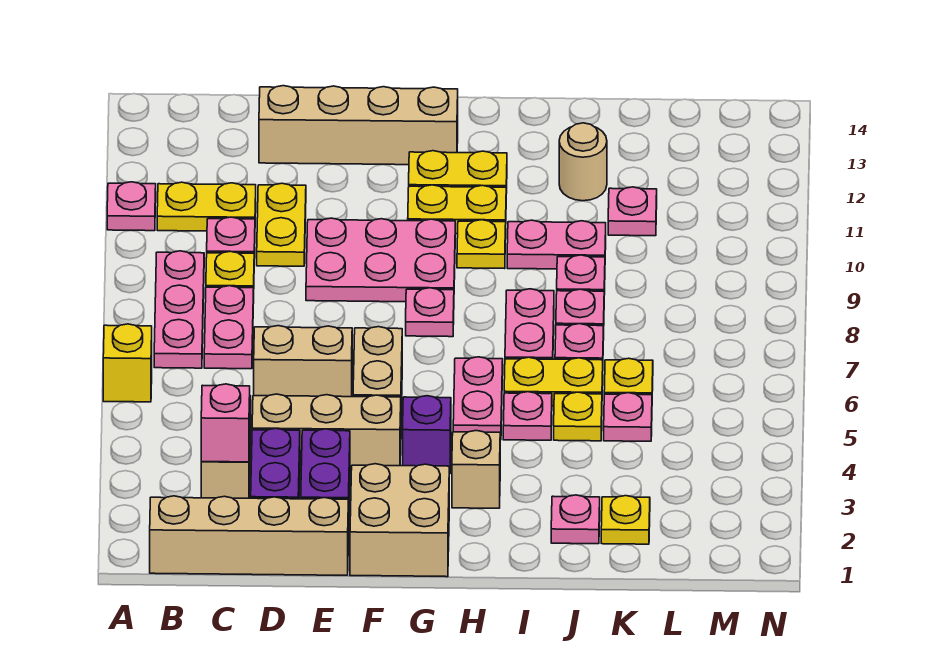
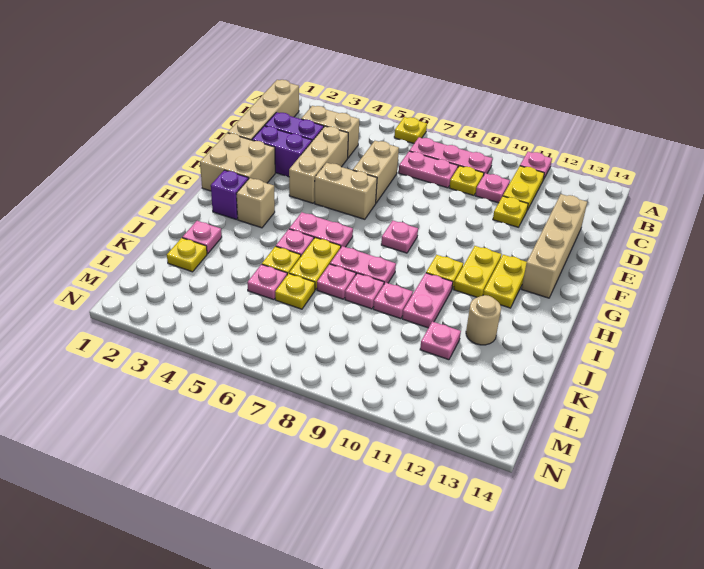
yellow 1x1 brick [103,324,152,402] -> yellow 1x1 plate [394,117,427,143]
pink 1x1 brick [201,384,250,462] -> none
yellow 1x2 plate [257,183,306,266] -> yellow 1x1 plate [493,196,528,227]
pink 2x3 plate [306,218,455,302] -> none
purple 1x1 brick [403,396,451,474] -> purple 1x1 brick moved to [211,170,248,220]

